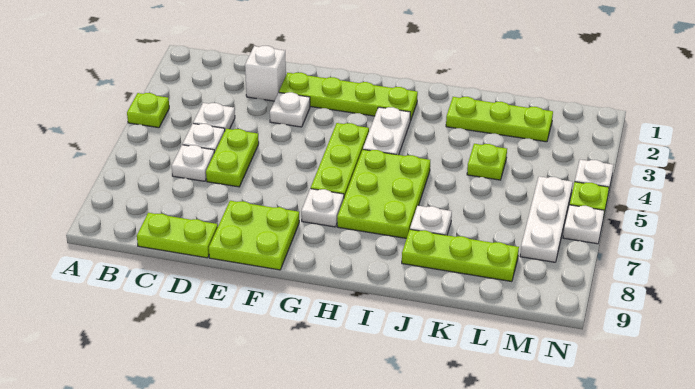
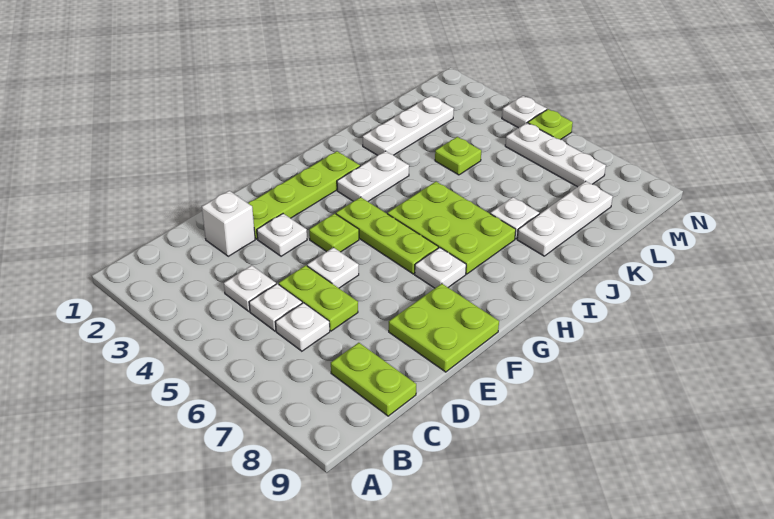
lime 1x1 plate [127,93,169,128] -> lime 1x1 plate moved to [309,213,359,252]
lime 1x2 plate [137,213,218,258] -> lime 1x2 plate turned to [331,343,416,416]
white 1x2 plate [363,107,410,155] -> white 1x2 plate turned to [337,151,409,201]
lime 1x3 plate [446,97,553,142] -> white 1x3 plate [363,96,454,155]
lime 1x3 plate [402,229,519,282] -> white 1x3 plate [517,181,613,256]
white 1x1 plate [563,205,604,244] -> white 1x1 plate moved to [307,247,359,288]

